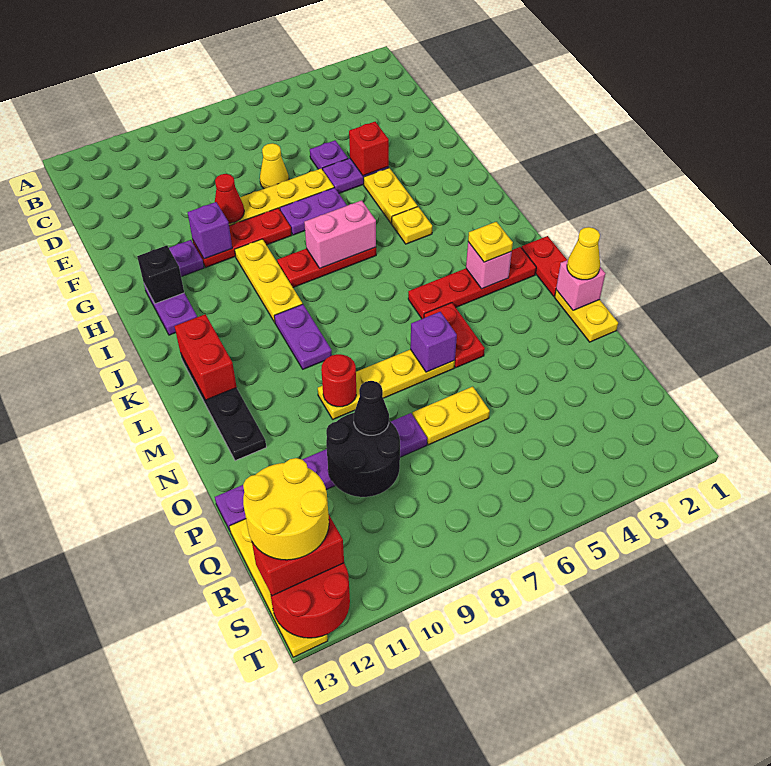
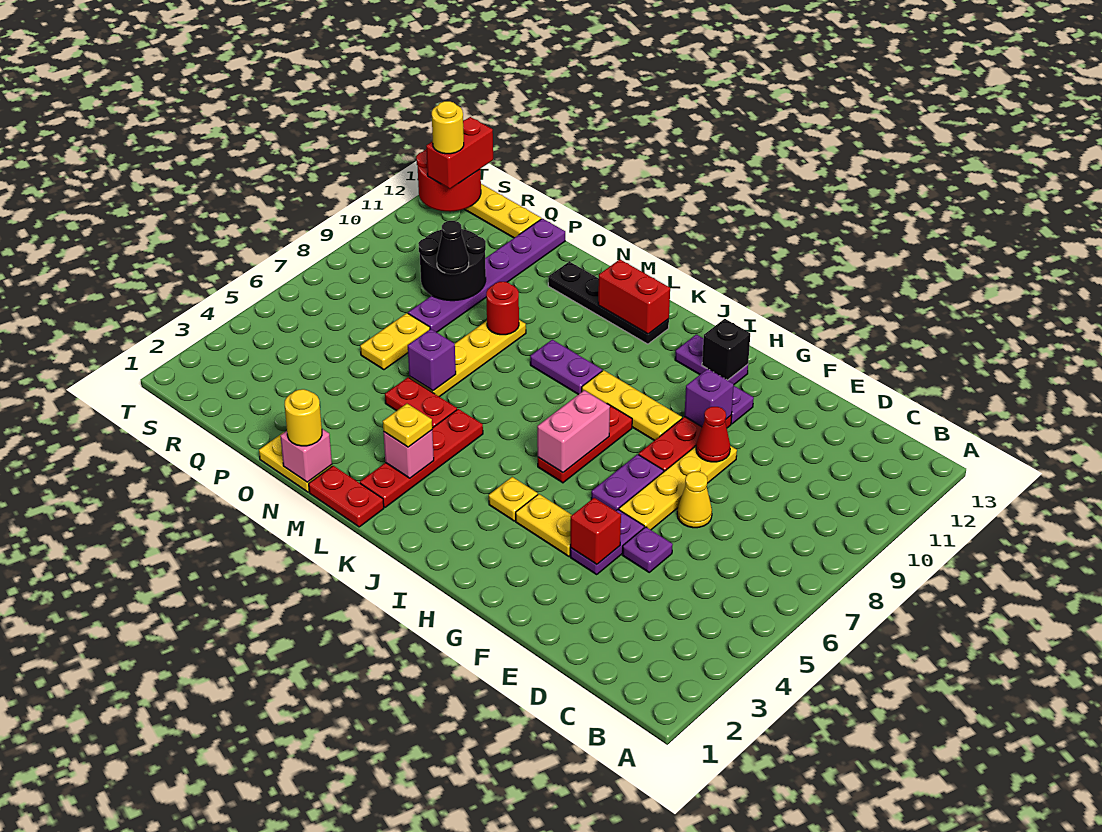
yellow 1x1 cone [567,227,600,280] -> yellow 1x1 round brick [285,389,322,446]
yellow 2x2 round brick [243,458,329,560] -> yellow 1x1 round brick [432,101,464,154]

